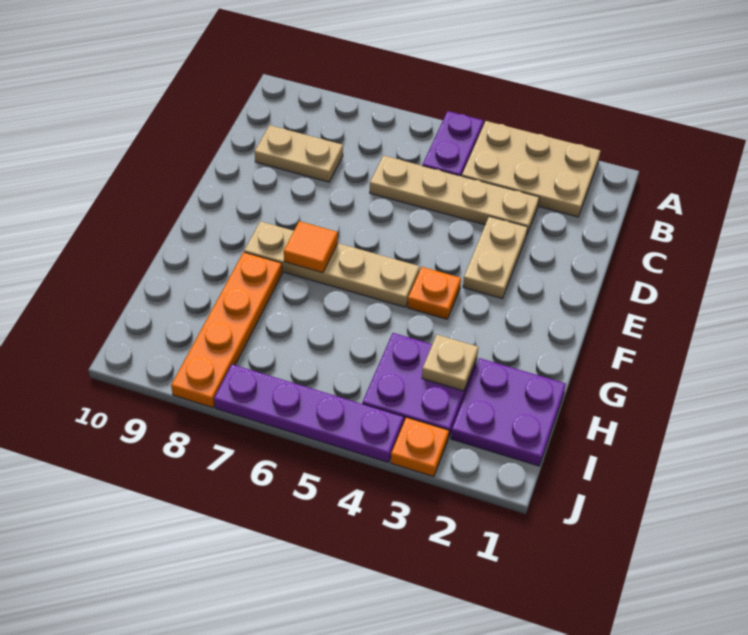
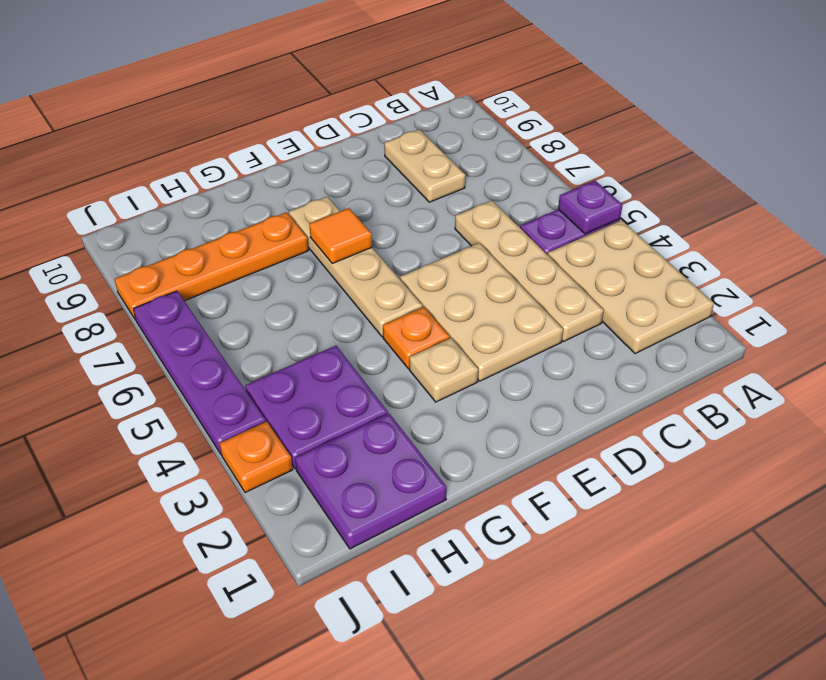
none -> purple 1x1 plate [558,181,622,234]
tan 1x2 plate [463,216,528,298] -> tan 2x3 plate [400,243,563,381]
tan 1x1 plate [422,335,478,391] -> tan 1x1 plate moved to [409,338,478,402]

